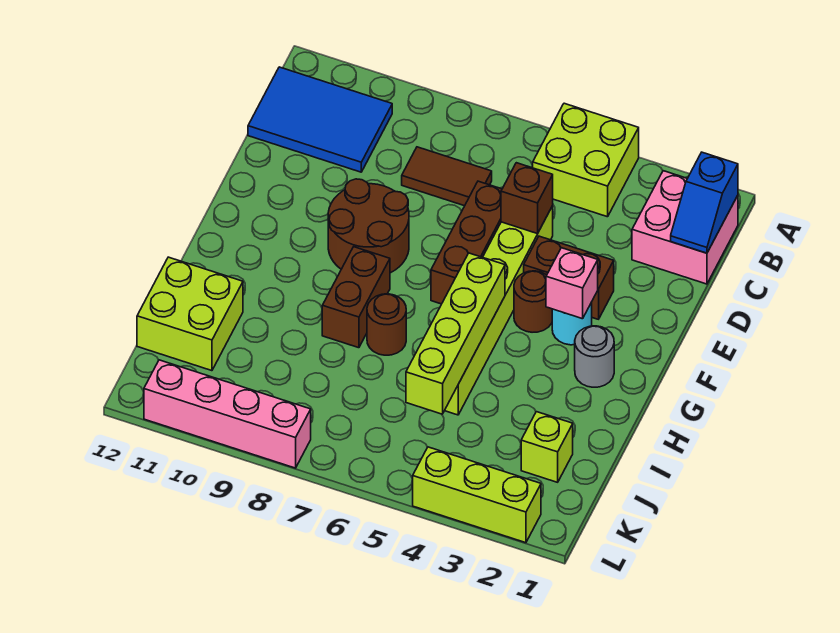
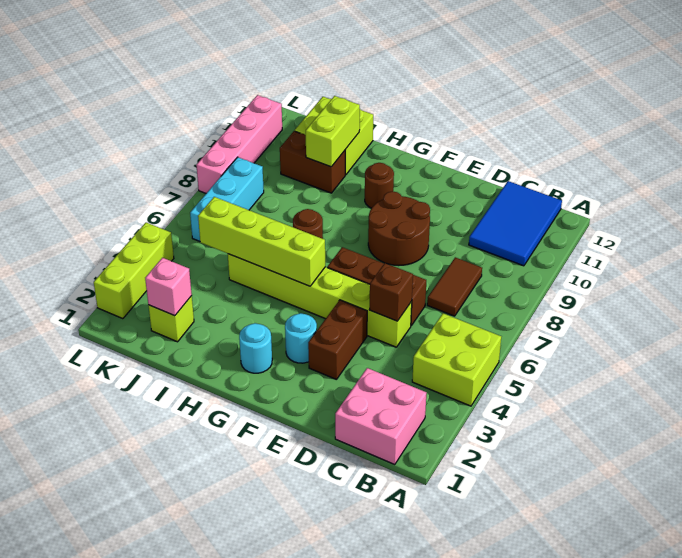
blue 1x2 slope [671,152,738,253] -> none
pink 1x1 brick [546,248,598,319] -> pink 1x1 brick moved to [145,258,192,316]
brown 1x1 round brick [514,271,552,332] -> brown 1x1 round brick moved to [365,163,394,208]
grey 1x1 round brick [575,326,614,387] -> cyan 1x1 round brick [239,323,272,373]
brown 1x2 brick [322,247,390,348] -> brown 1x2 brick moved to [280,131,345,193]
none -> lime 1x2 brick [306,96,360,167]
none -> cyan 1x3 brick [190,157,264,241]

